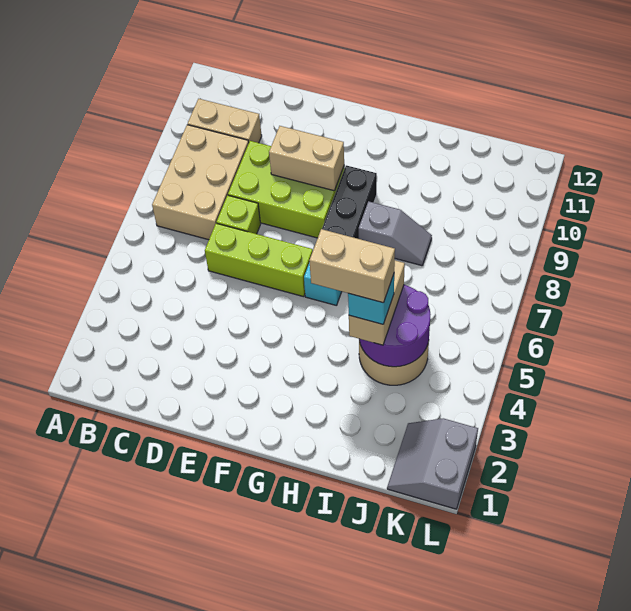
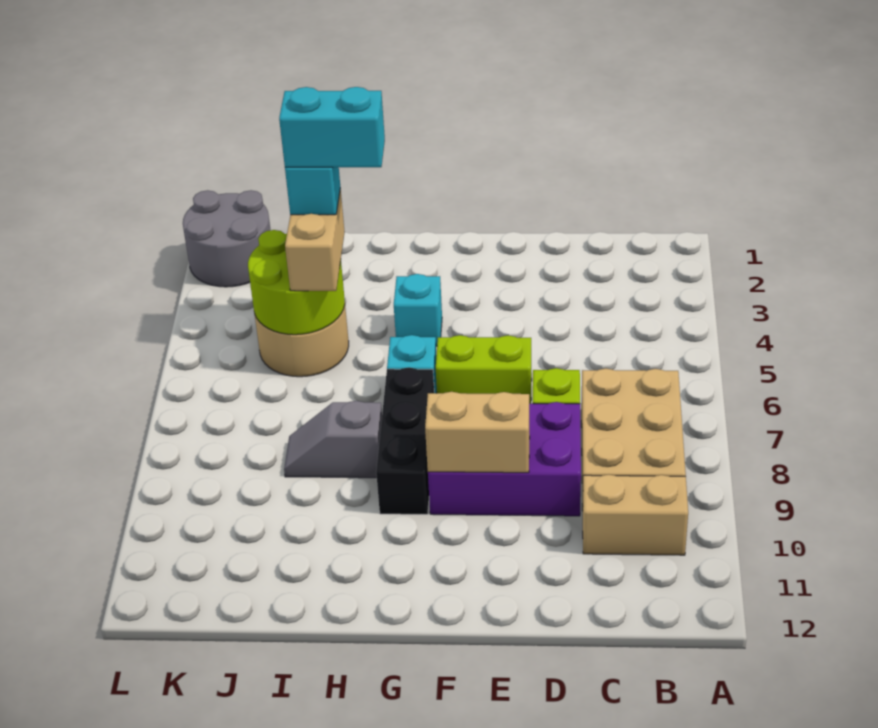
lime 1x3 brick [205,223,313,297] -> lime 1x2 brick [436,335,532,404]
lime 2x3 brick [228,141,344,238] -> purple 2x3 brick [428,402,581,516]
none -> cyan 1x1 brick [394,274,442,346]
tan 1x2 brick [309,229,395,303] -> cyan 1x2 brick [279,87,385,167]
purple 2x2 round brick [359,285,431,367] -> lime 2x2 round brick [248,230,345,335]
grey 2x2 slope [387,419,478,509] -> grey 2x2 round brick [183,190,270,287]

